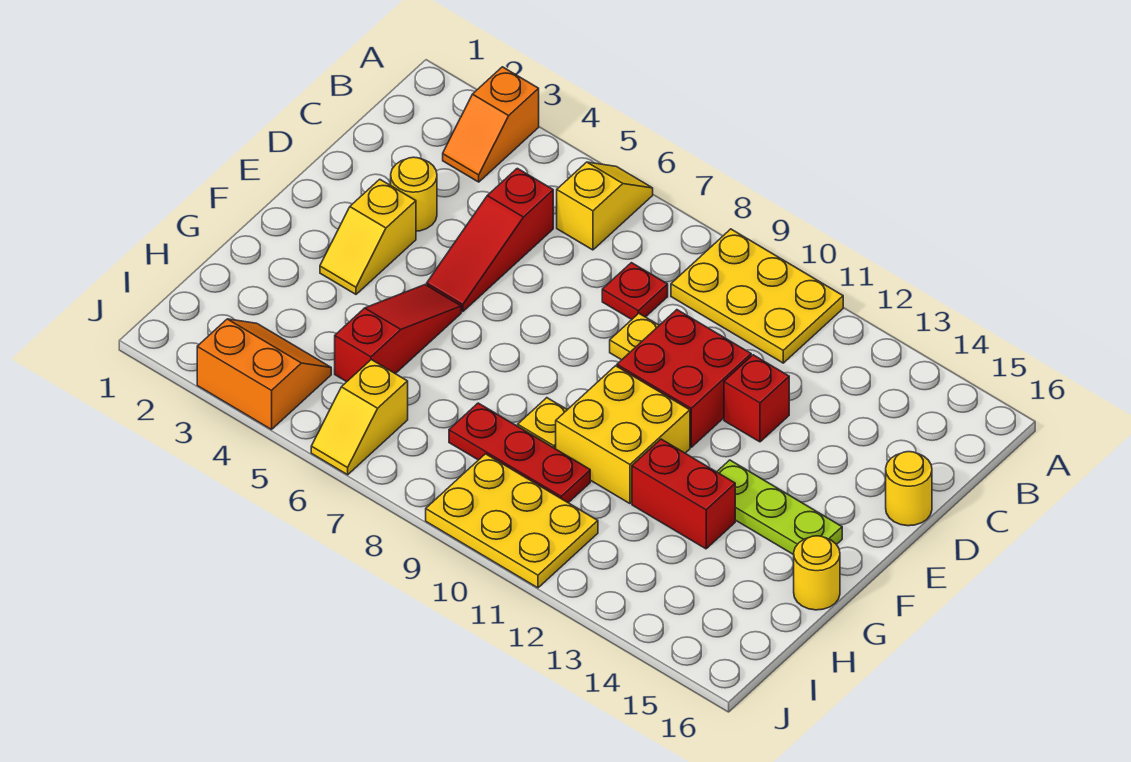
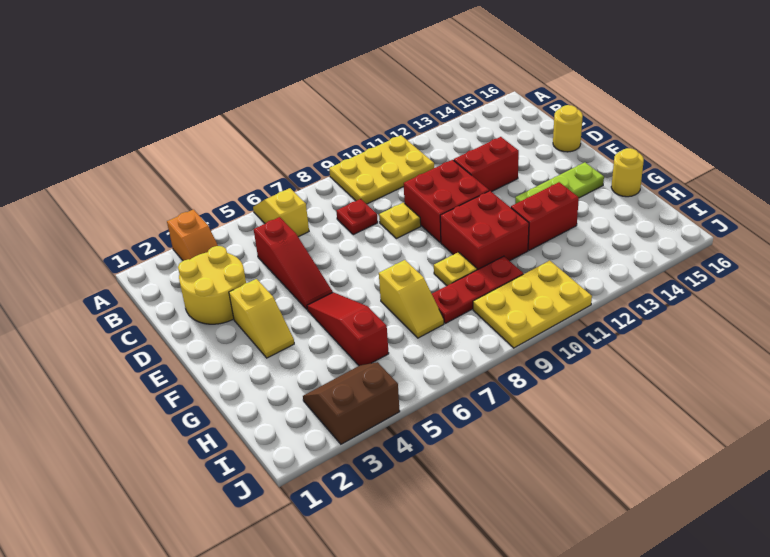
yellow 1x1 round brick [391,157,437,231] -> yellow 2x2 round brick [178,246,246,324]
red 1x1 brick [724,355,789,442] -> red 1x2 brick [454,137,519,192]
yellow 2x2 brick [556,366,690,504] -> red 2x2 brick [440,191,529,270]
orange 2x2 slope [197,319,331,430] -> brown 2x2 slope [303,362,400,444]
yellow 1x2 slope [311,360,408,475] -> yellow 1x2 slope moved to [379,260,444,338]

